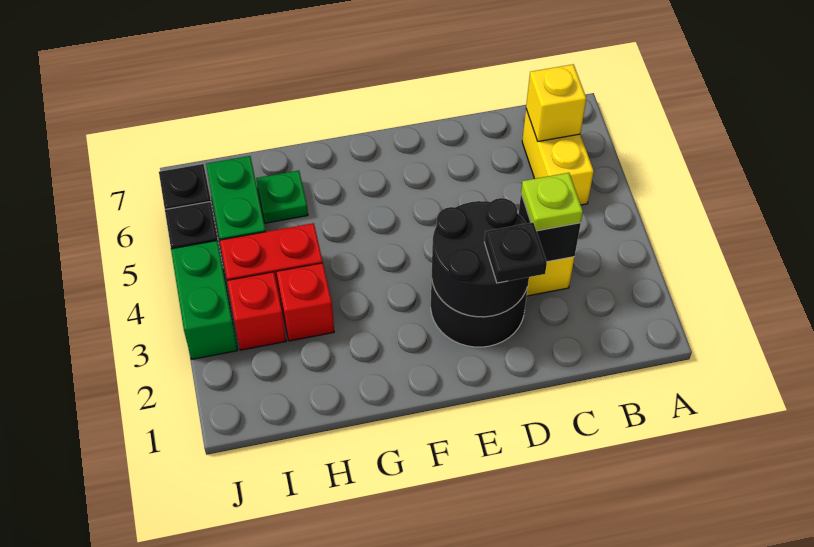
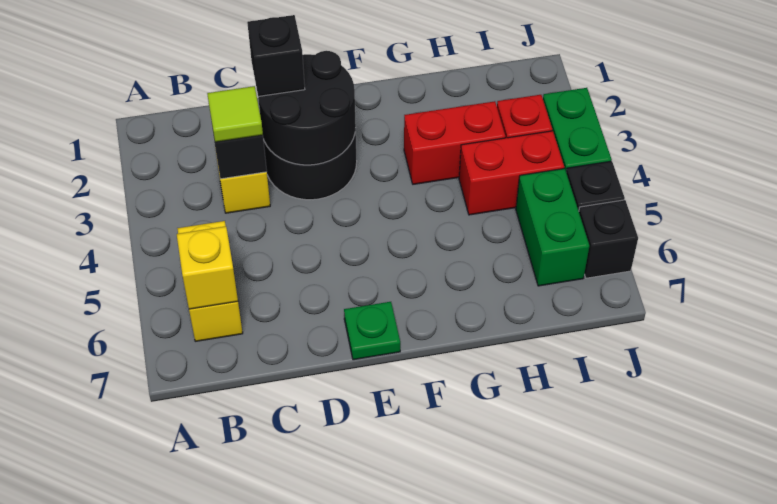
lime 1x1 plate [521,173,583,231] -> lime 1x1 tile [207,86,263,142]
black 1x1 plate [485,223,547,283] -> black 1x1 brick [247,15,305,96]
red 1x1 brick [277,263,334,341] -> red 1x2 brick [404,101,506,184]
green 1x1 plate [256,171,308,223] -> green 1x1 plate moved to [344,302,400,360]

